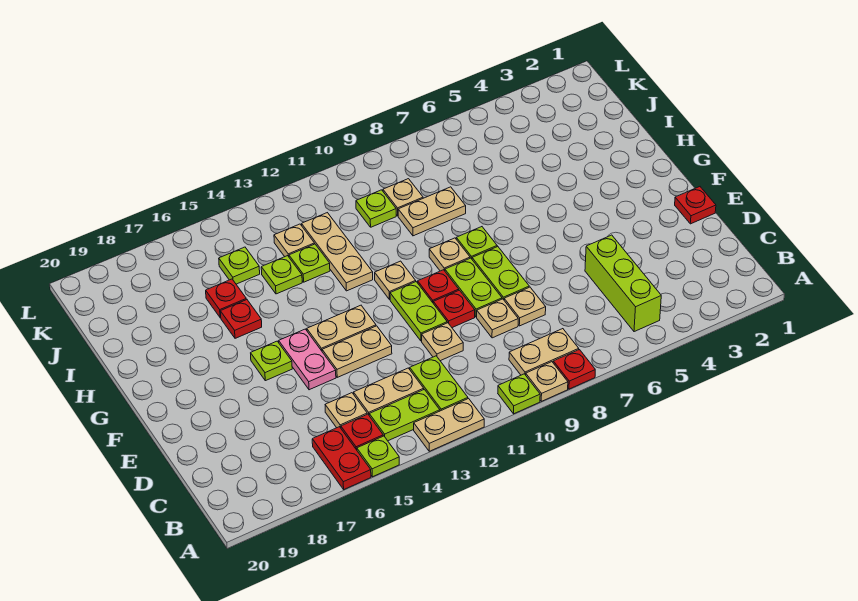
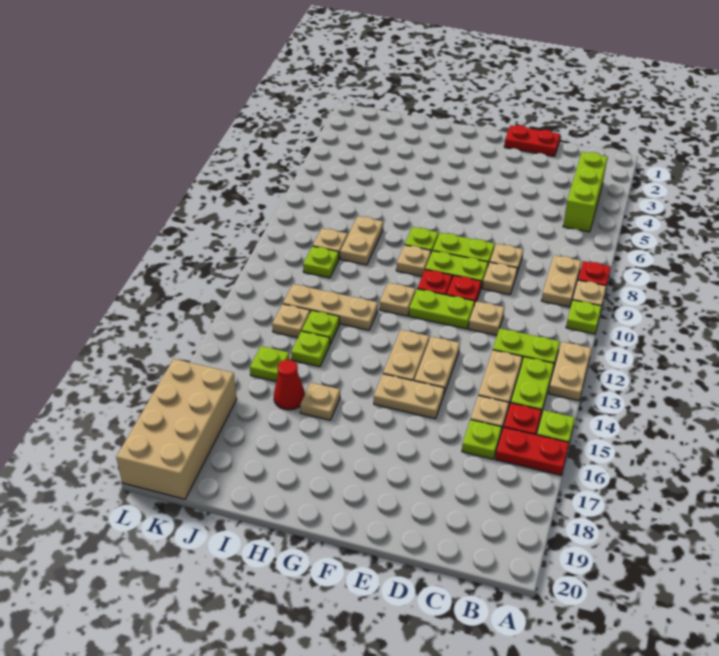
lime 1x3 brick [585,235,661,332] -> lime 1x3 brick turned to [563,152,608,232]
red 1x1 plate [675,187,716,224] -> red 1x2 plate [504,125,560,156]
pink 1x2 plate [279,329,336,390] -> tan 1x2 plate [374,374,444,419]
lime 1x1 plate [251,341,292,381] -> lime 1x1 plate moved to [462,420,502,459]
red 1x1 plate [220,300,262,338] -> tan 1x1 plate [300,383,340,420]
red 1x1 plate [206,279,246,318] -> red 1x1 cone [274,360,305,410]
none -> tan 2x4 brick [116,359,237,499]

